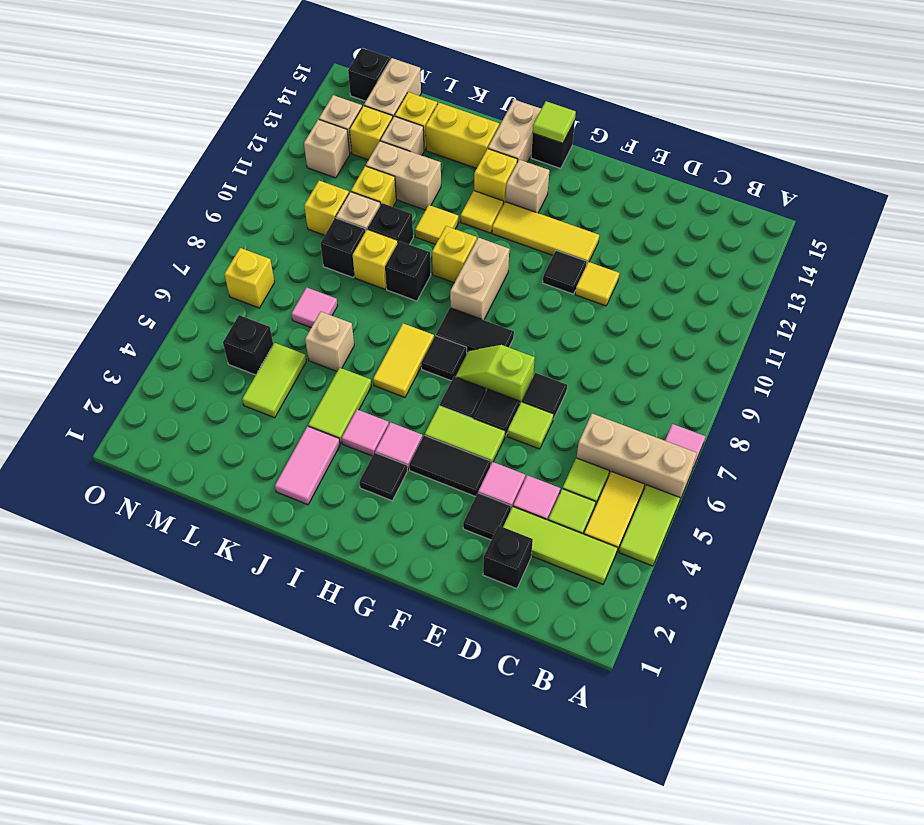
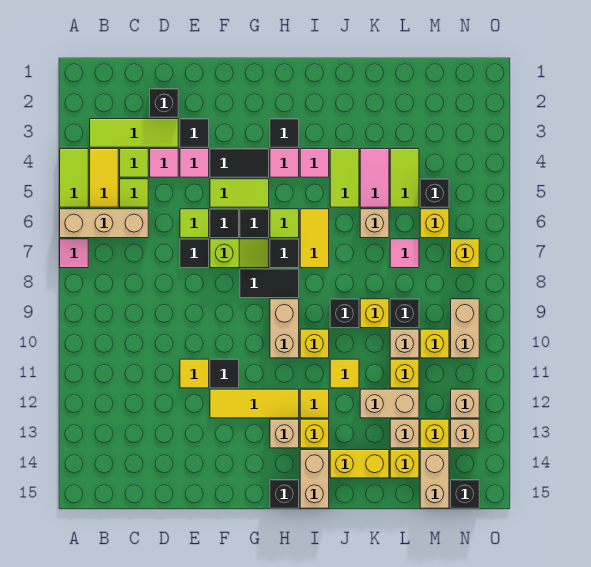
lime 1x1 tile [533,101,576,143] -> lime 1x1 tile moved to [270,209,299,238]
pink 1x2 tile [275,426,340,505] -> pink 1x2 tile moved to [360,149,389,207]
black 1x1 brick [368,203,413,245] -> none
none -> yellow 1x1 brick [420,209,449,238]
none -> tan 1x2 brick [451,299,479,358]

